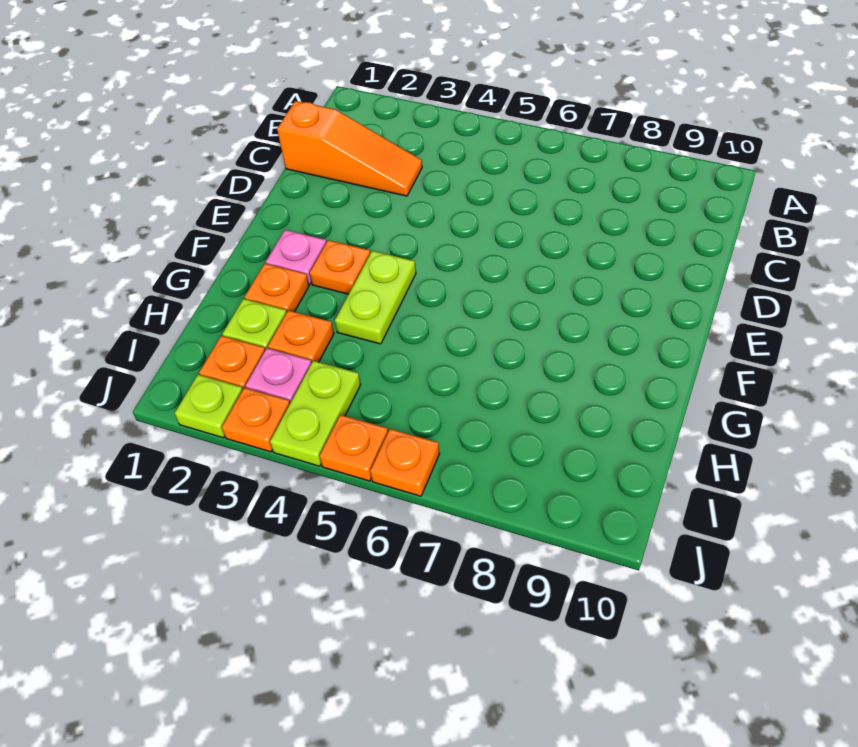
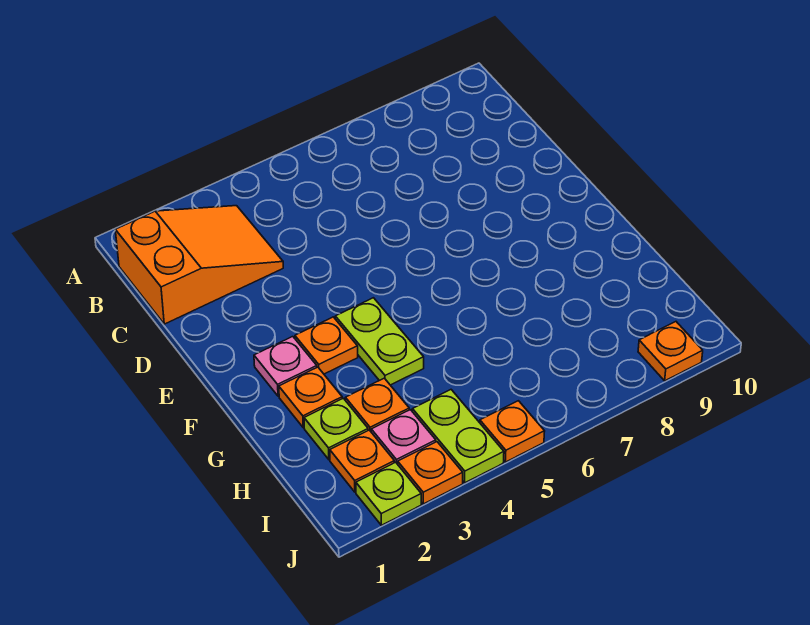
orange 1x3 slope [277,101,422,196] -> orange 2x3 slope [115,206,283,324]
orange 1x1 plate [370,429,440,496] -> orange 1x1 plate moved to [638,322,703,381]

